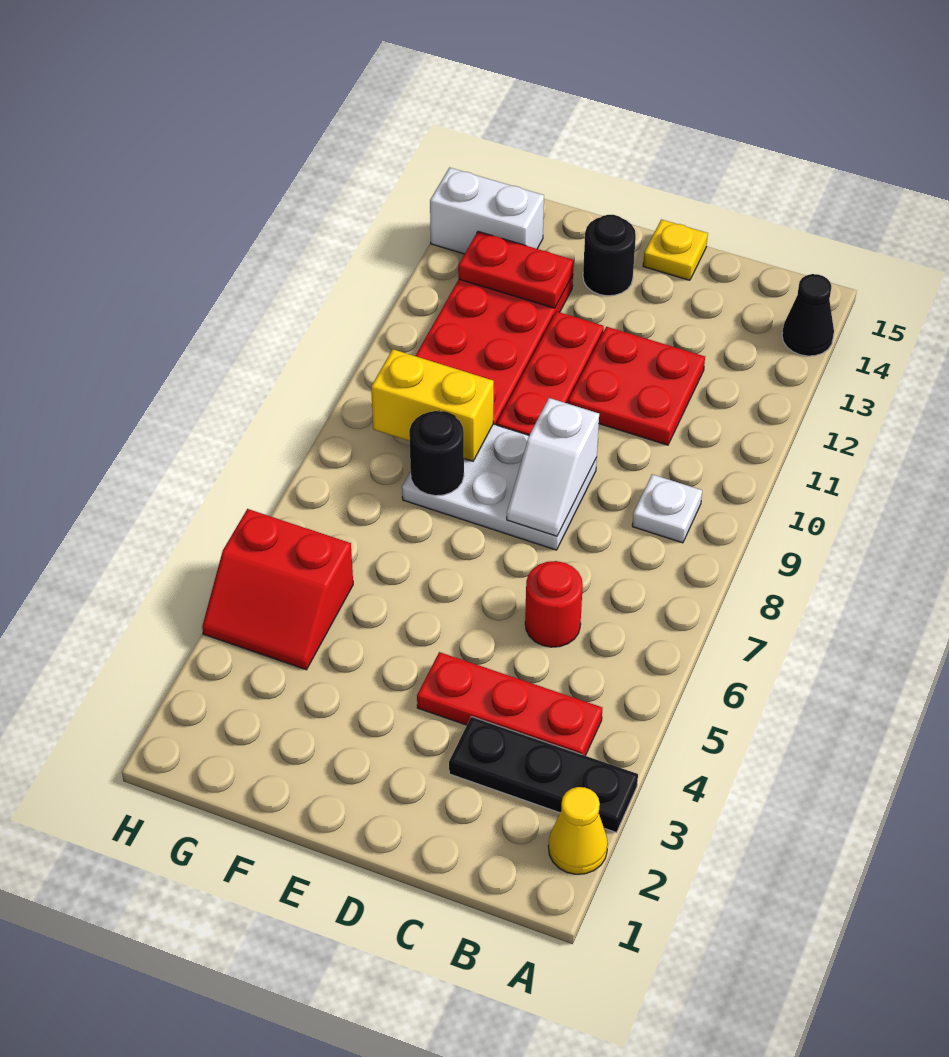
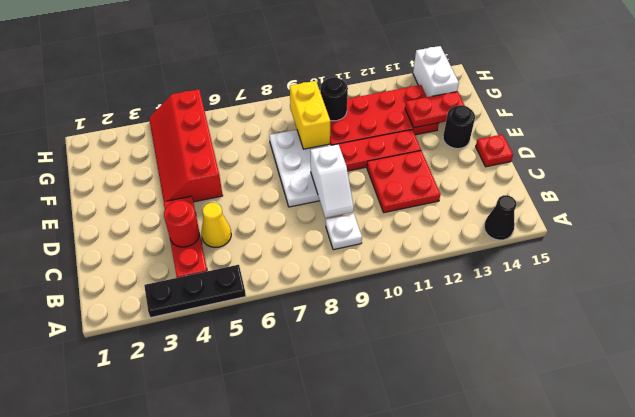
yellow 1x1 cone [548,787,608,874] -> yellow 1x1 cone moved to [201,203,231,247]
black 1x3 plate [449,717,638,833] -> black 1x3 plate turned to [144,265,246,317]
red 1x1 round brick [525,561,583,647] -> red 1x1 round brick moved to [164,201,199,247]
white 1x2 slope [507,398,599,536] -> white 1x2 slope turned to [310,144,354,218]
yellow 1x1 plate [643,219,708,280] -> red 1x1 plate [476,134,513,167]
black 1x1 round brick [409,411,464,496] -> black 1x1 round brick moved to [320,77,348,121]
red 1x2 plate [458,231,574,308] -> red 1x2 plate turned to [405,91,465,128]
red 2x2 slope [202,509,353,670] -> red 2x4 slope [149,89,223,202]

